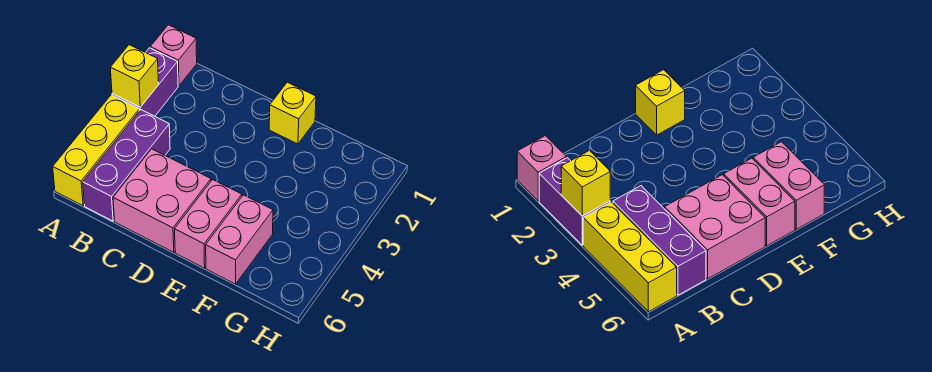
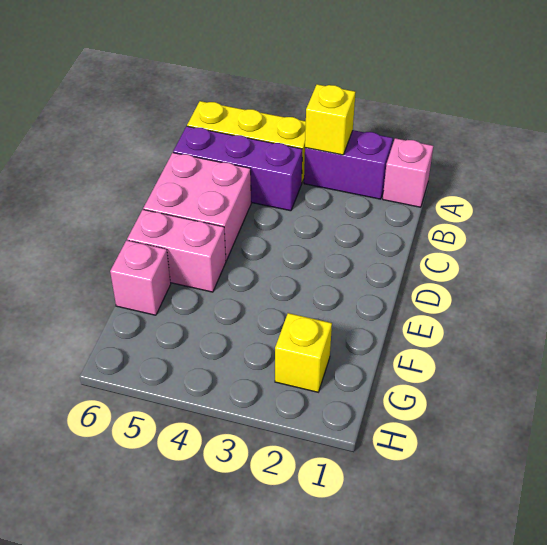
yellow 1x1 brick [269,82,316,144] -> yellow 1x1 brick moved to [275,313,332,392]
pink 1x2 brick [206,195,273,284] -> pink 1x1 brick [110,240,171,315]

